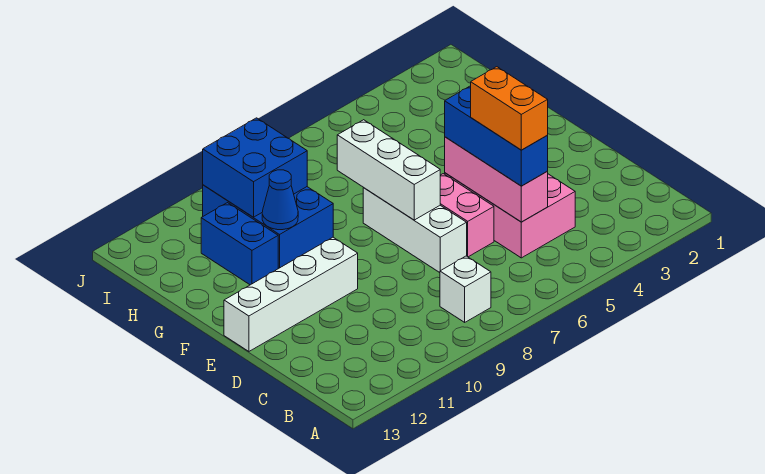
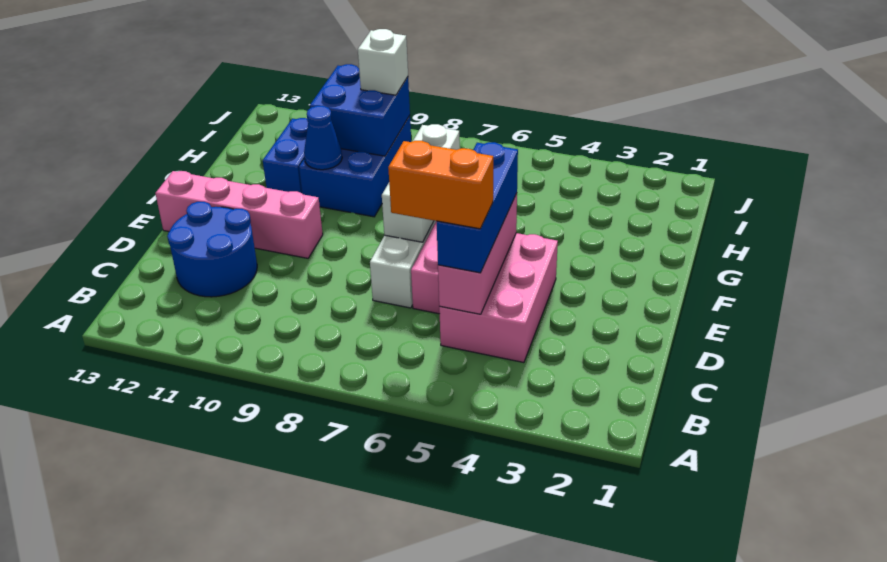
white 1x1 brick [440,256,491,322] -> white 1x1 brick moved to [358,29,408,95]
orange 1x2 brick [471,67,548,150] -> orange 1x2 brick turned to [388,141,493,229]
none -> blue 2x2 round brick [167,202,257,297]
white 1x4 brick [224,237,358,351] -> pink 1x4 brick [155,171,323,258]

